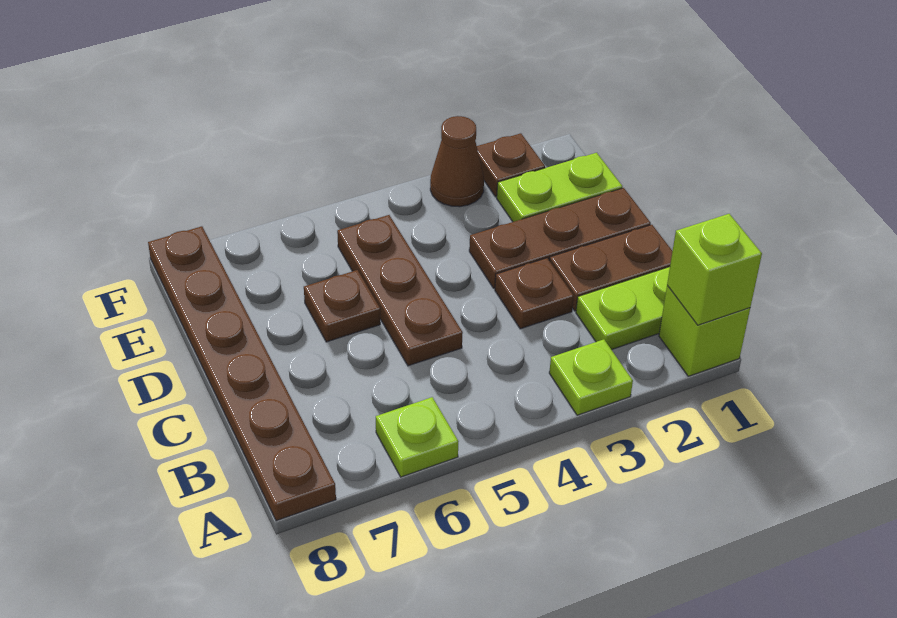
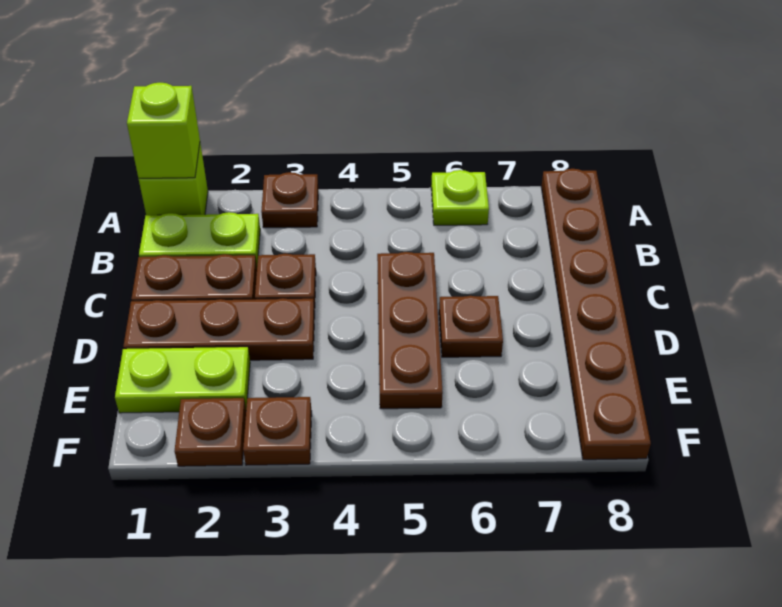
lime 1x1 plate [549,339,633,415] -> brown 1x1 plate [261,172,318,228]
brown 1x1 cone [430,116,484,207] -> brown 1x1 plate [243,397,312,465]

